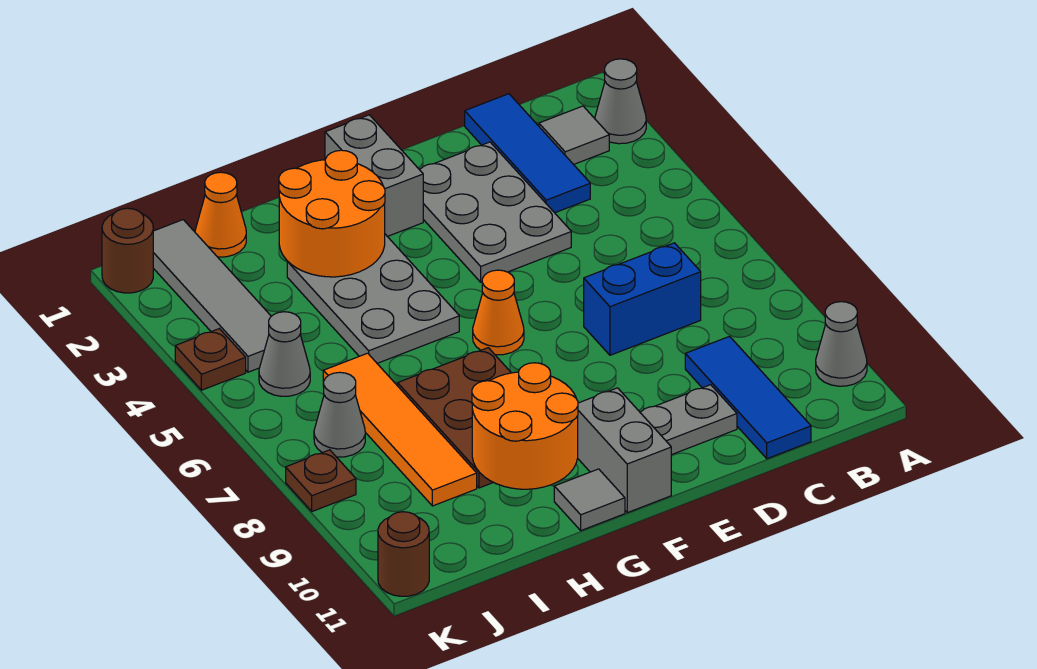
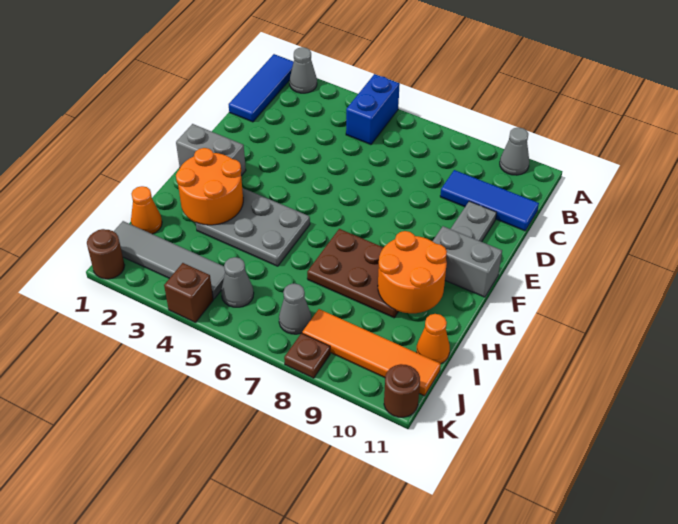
grey 1x1 tile [539,106,609,164] -> none
blue 1x3 tile [465,94,590,213] -> blue 1x3 tile turned to [229,54,294,122]
blue 1x2 brick [584,243,701,355] -> blue 1x2 brick moved to [346,74,400,145]
grey 2x3 plate [419,142,571,282] -> none
orange 1x1 cone [473,270,524,355] -> orange 1x1 cone moved to [417,314,450,364]
grey 1x1 tile [554,469,625,531] -> none
orange 1x4 tile [323,353,477,506] -> orange 1x4 tile moved to [302,309,441,396]
brown 1x1 plate [175,329,246,390] -> brown 1x1 brick [164,263,213,322]

